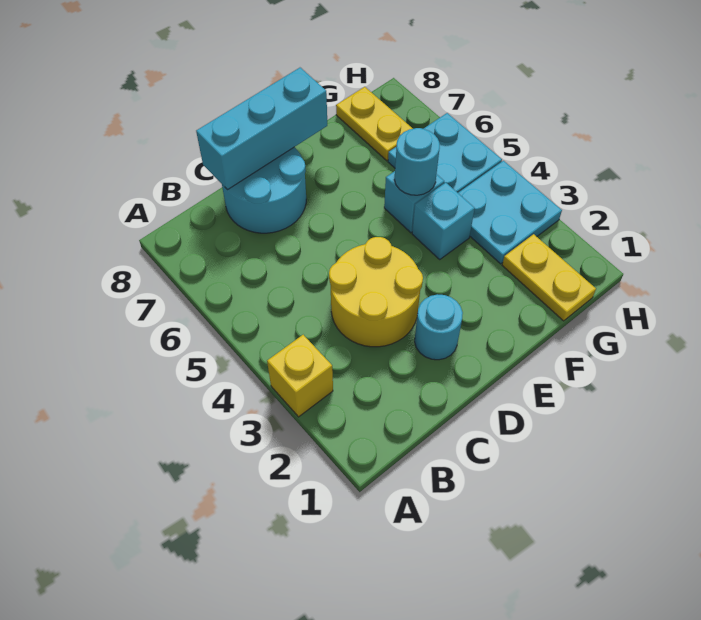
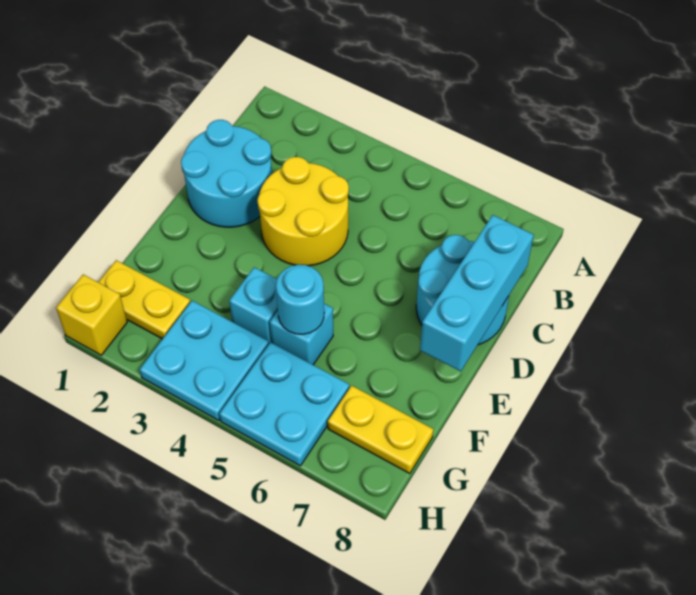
yellow 1x1 brick [267,335,333,417] -> yellow 1x1 brick moved to [56,274,127,355]
cyan 1x1 round brick [415,294,463,360] -> cyan 2x2 round brick [181,120,272,227]

